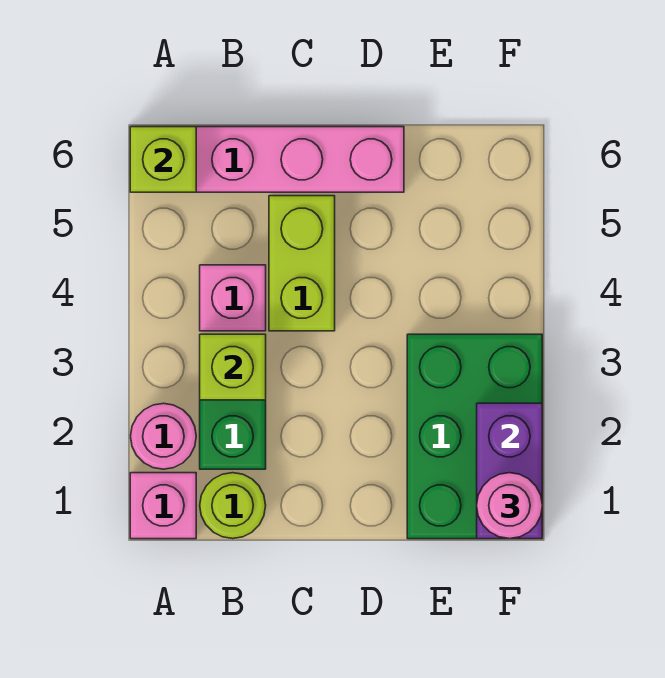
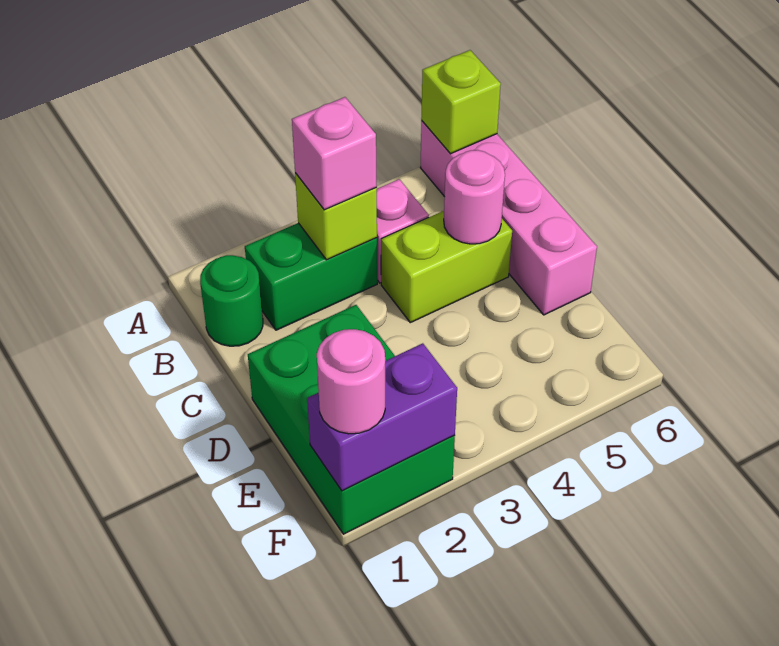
pink 1x1 brick [130,473,196,539] -> pink 1x1 brick moved to [292,97,377,210]
pink 1x1 round brick [131,403,196,469] -> pink 1x1 round brick moved to [444,150,505,244]
lime 1x1 round brick [200,473,266,539] -> green 1x1 round brick [200,255,263,346]
green 2x3 brick [407,334,542,539] -> green 2x3 brick turned to [248,305,455,534]

